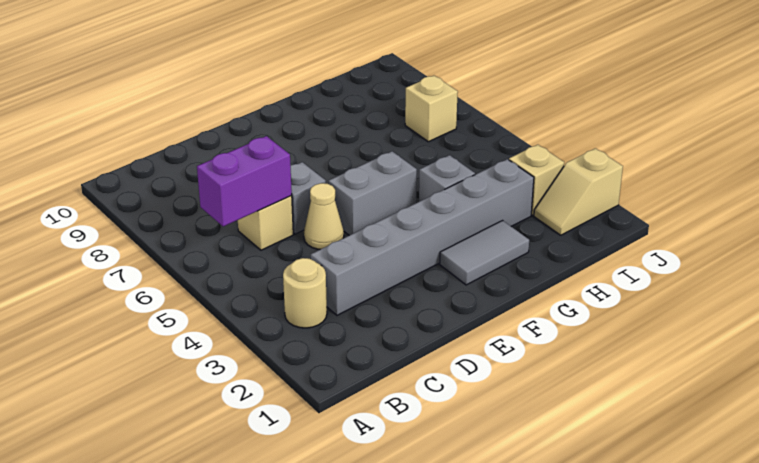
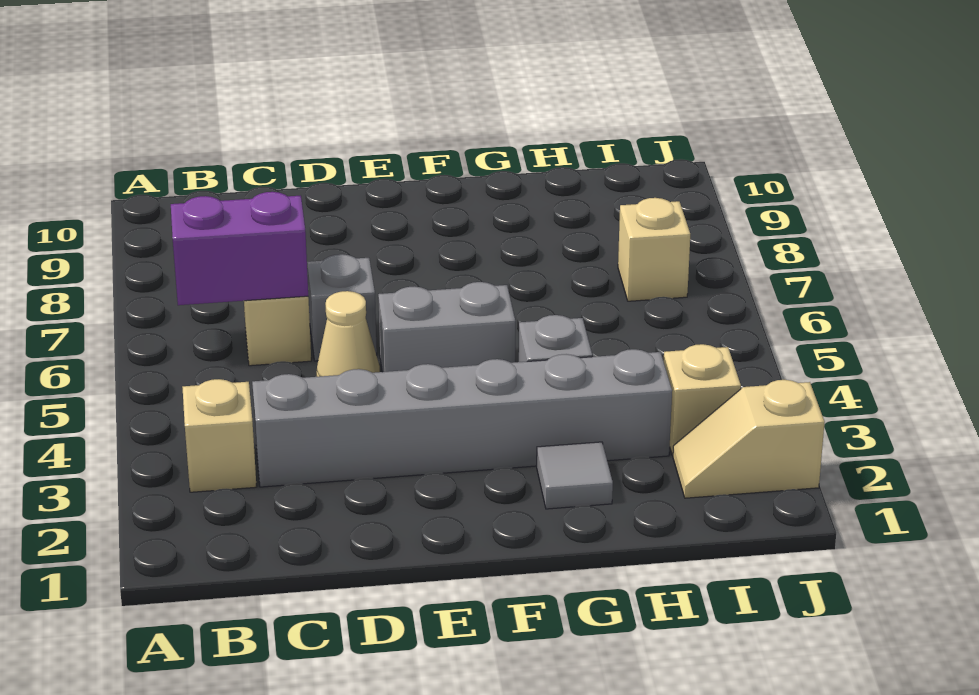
tan 1x1 round brick [283,258,327,328] -> tan 1x1 brick [182,379,257,492]
grey 1x2 tile [440,221,529,285] -> grey 1x1 tile [537,442,613,509]

